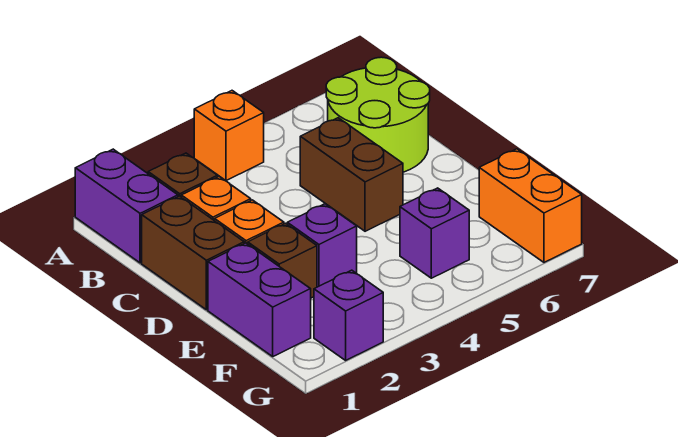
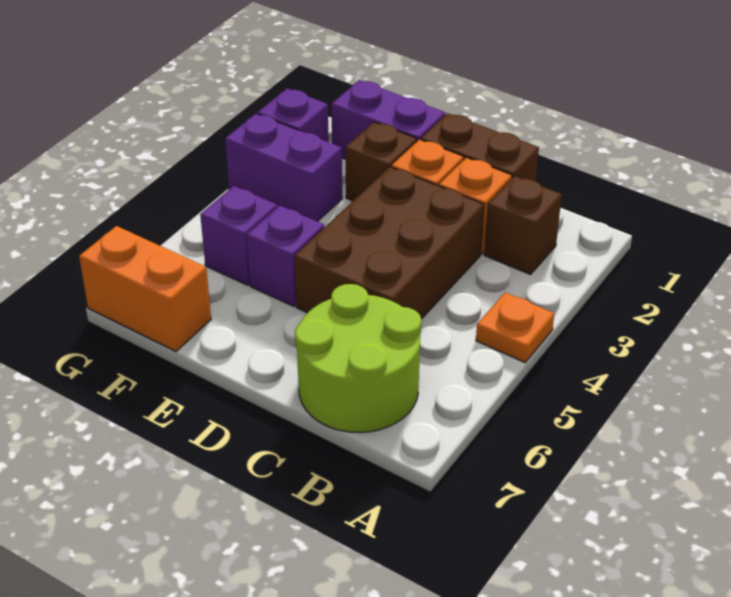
purple 1x2 brick [75,149,178,263] -> purple 1x2 brick moved to [225,114,342,222]
orange 1x1 brick [194,91,264,181] -> orange 1x1 plate [476,292,554,362]
brown 1x2 brick [300,118,403,231] -> brown 2x3 brick [294,167,484,319]
purple 1x1 brick [287,204,357,287] -> purple 1x1 brick moved to [247,205,324,306]

